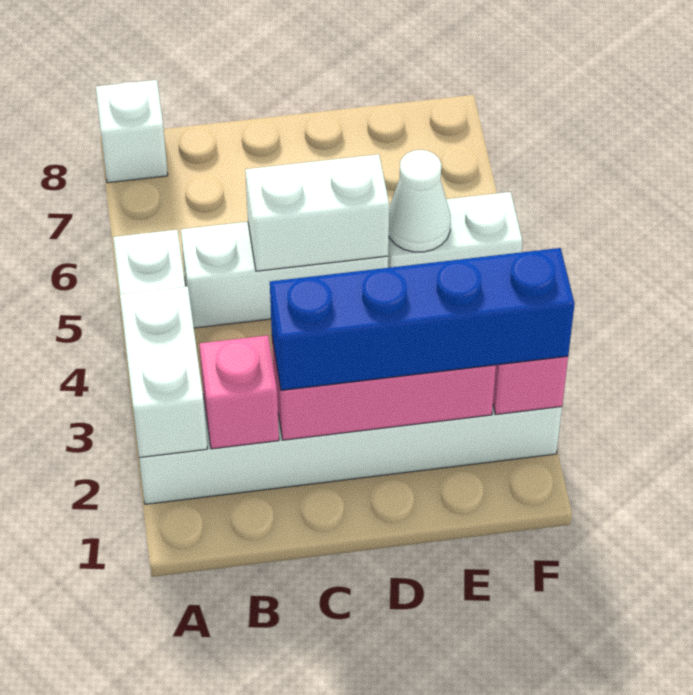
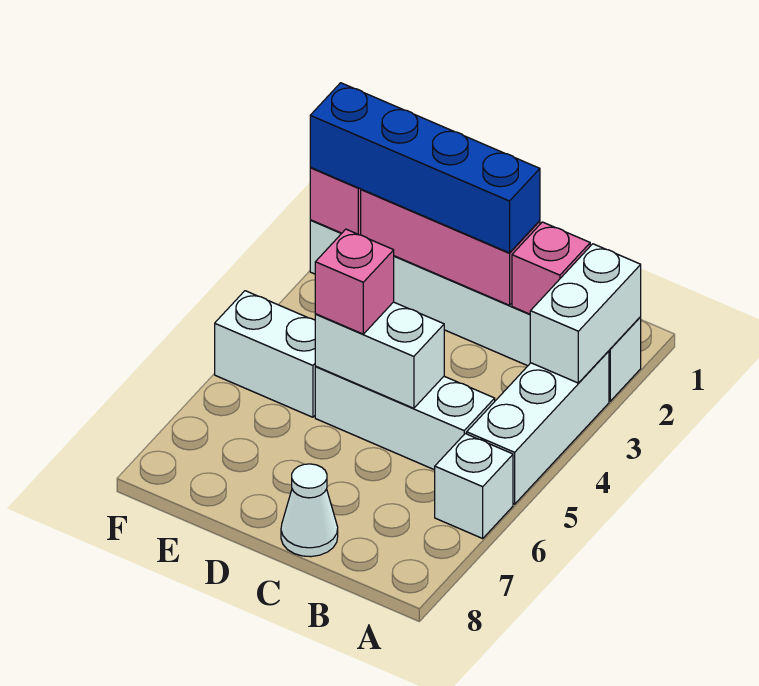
white 1x1 brick [96,80,168,183] -> white 1x1 brick moved to [435,434,513,538]
none -> pink 1x1 brick [315,229,394,334]
white 1x1 cone [389,150,451,252] -> white 1x1 cone moved to [281,464,338,557]

